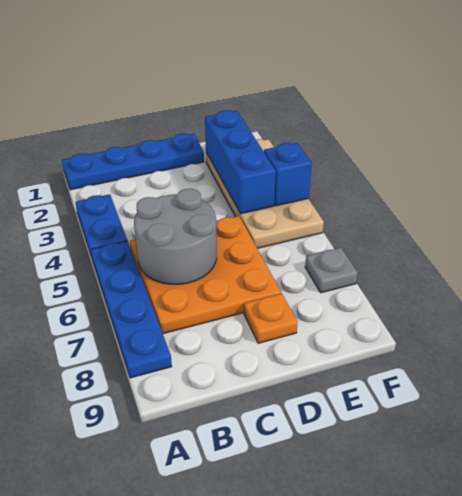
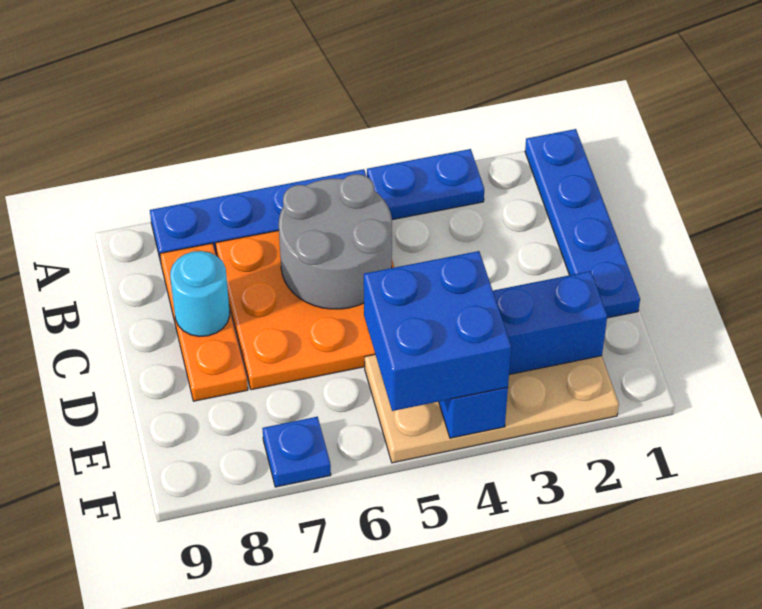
none -> cyan 1x1 round brick [170,251,230,337]
orange 1x1 plate [244,294,298,343] -> orange 1x3 plate [160,243,248,401]
none -> blue 2x2 brick [364,251,511,411]
grey 1x1 plate [305,248,358,293] -> blue 1x1 plate [262,417,331,487]

